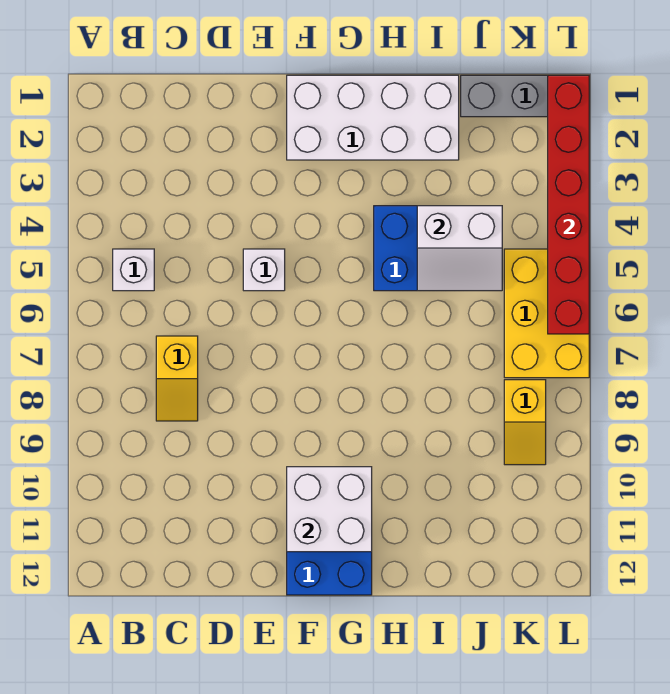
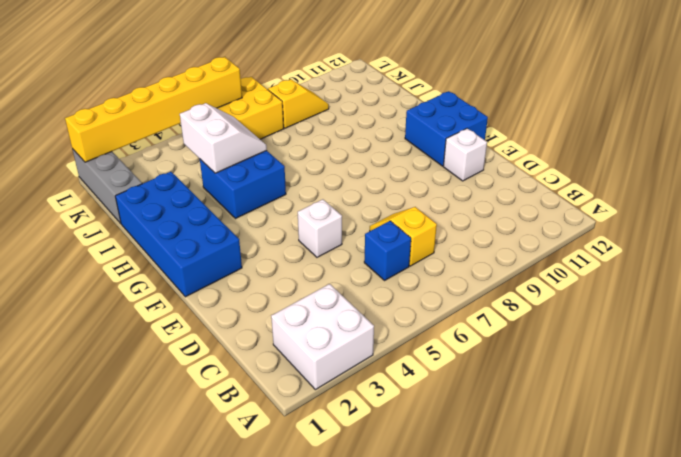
white 1x1 brick [113,249,154,291] -> white 1x1 brick moved to [443,128,487,181]
none -> blue 1x1 brick [364,221,411,280]
yellow 1x2 slope [156,336,198,421] -> yellow 1x2 slope turned to [370,207,437,266]
white 2x4 brick [287,75,459,160] -> blue 2x4 brick [115,172,242,297]
white 2x2 brick [287,467,372,552] -> white 2x2 brick moved to [271,284,374,390]
red 1x6 brick [548,75,589,334] -> yellow 1x6 brick [65,57,242,162]

